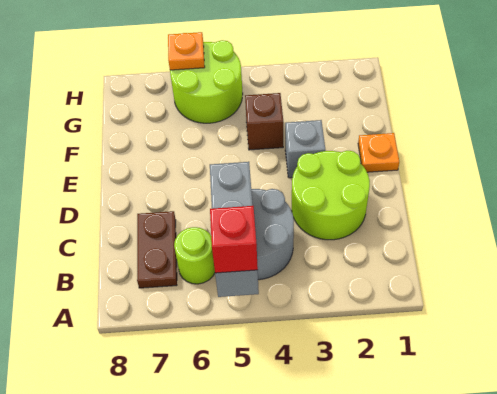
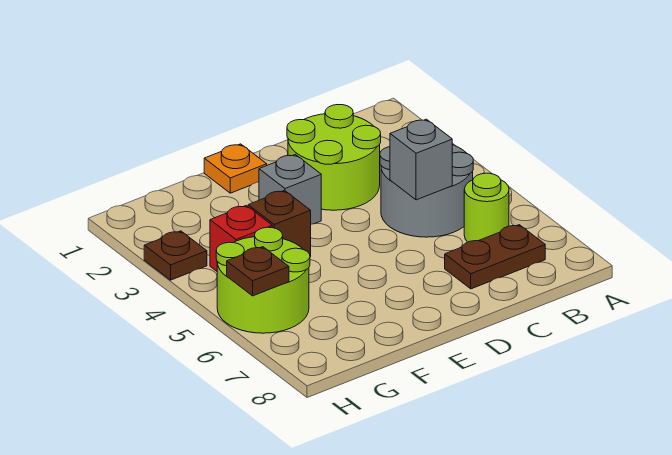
grey 1x3 brick [210,162,259,297] -> grey 1x1 brick [390,119,452,200]
red 1x1 brick [210,206,258,273] -> red 1x1 brick moved to [210,205,272,271]
none -> brown 1x1 plate [144,231,207,280]
orange 1x1 plate [168,32,205,70] -> brown 1x1 plate [227,247,289,296]

